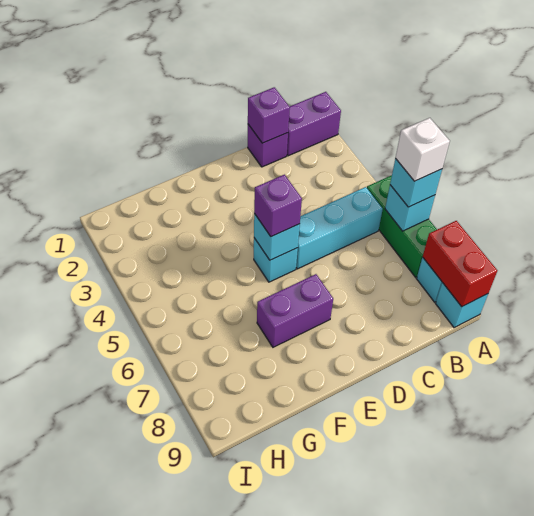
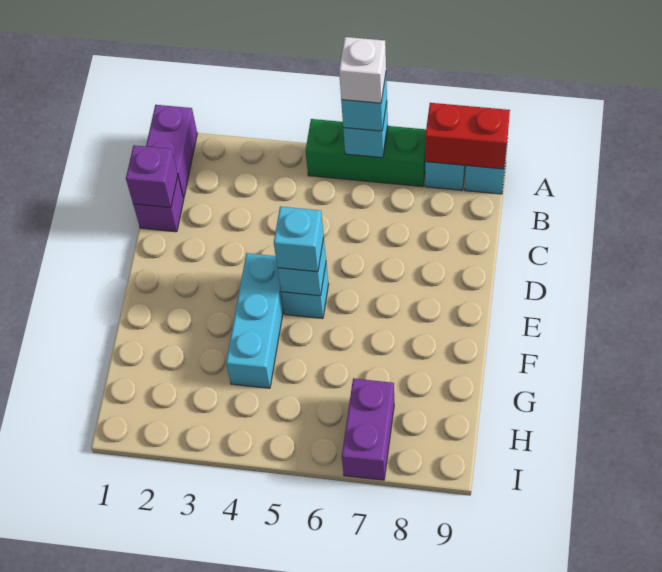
cyan 1x3 brick [296,187,383,269] -> cyan 1x3 brick moved to [226,253,284,388]
purple 1x1 brick [254,175,302,237] -> cyan 1x1 brick [274,207,324,272]
purple 1x2 brick [257,274,333,347] -> purple 1x2 brick moved to [342,378,394,480]

